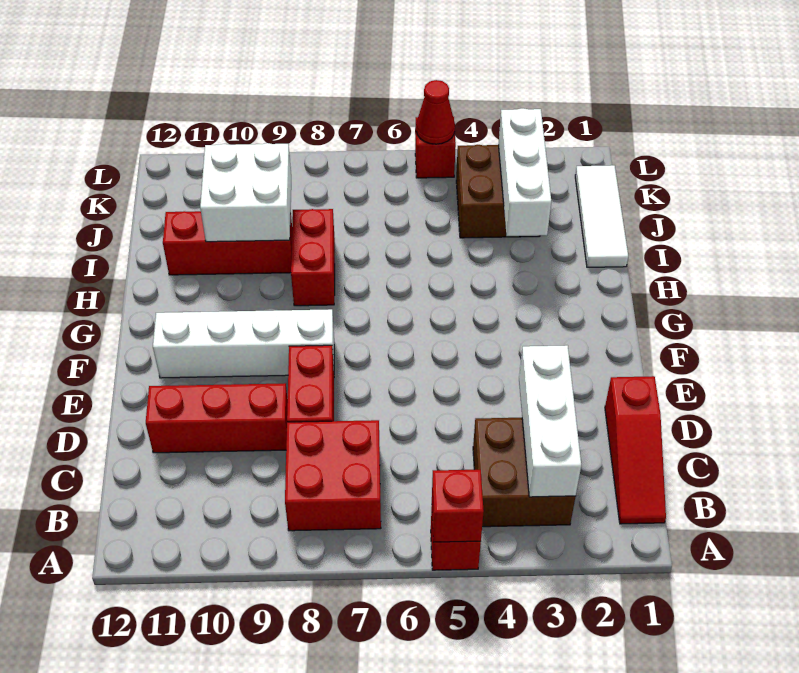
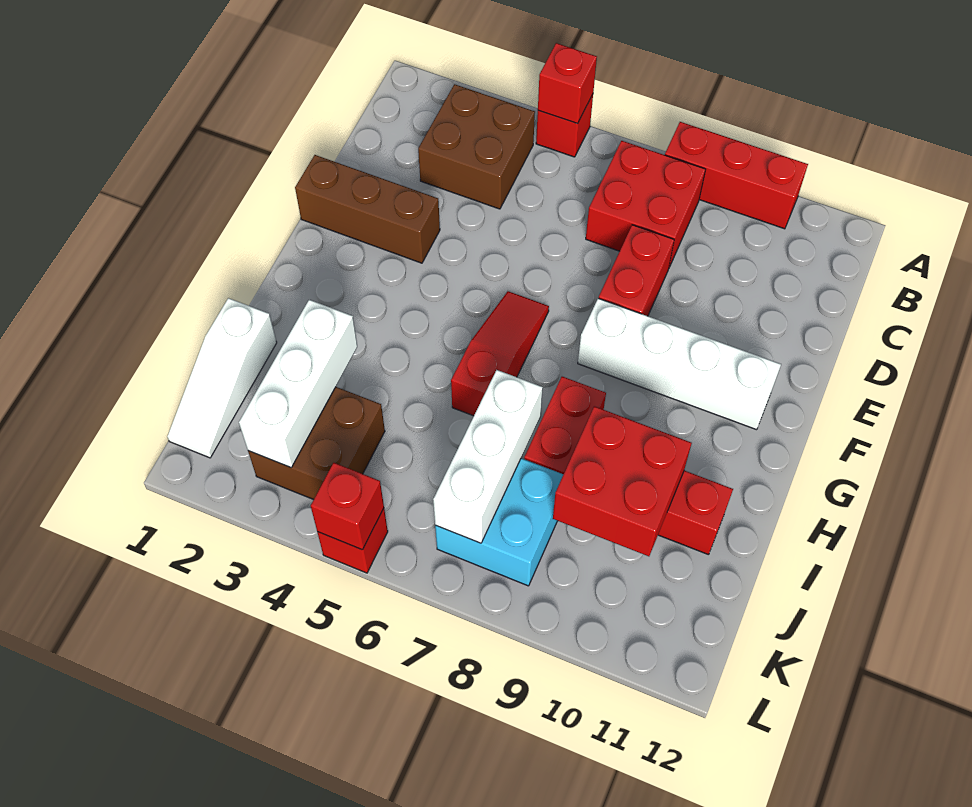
red 1x3 slope [605,376,666,524] -> red 1x3 slope moved to [451,291,549,416]
white 1x3 brick [519,345,581,497] -> white 1x3 brick moved to [433,370,543,543]
red 1x3 brick [146,383,288,453] -> red 1x3 brick moved to [665,122,808,229]
none -> brown 1x3 brick [295,155,440,263]
white 1x3 tile [575,165,628,267] -> white 1x3 slope [167,298,277,458]
white 2x2 brick [200,143,291,242] -> red 2x2 brick [553,406,692,556]
none -> cyan 2x2 brick [435,458,563,586]
red 1x1 cone [416,80,455,144] -> red 1x1 brick [311,463,384,550]

